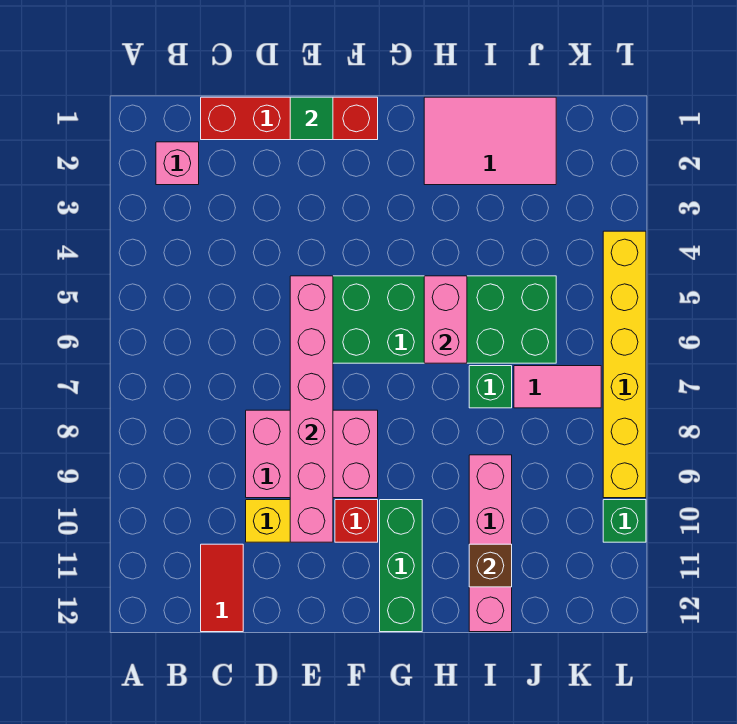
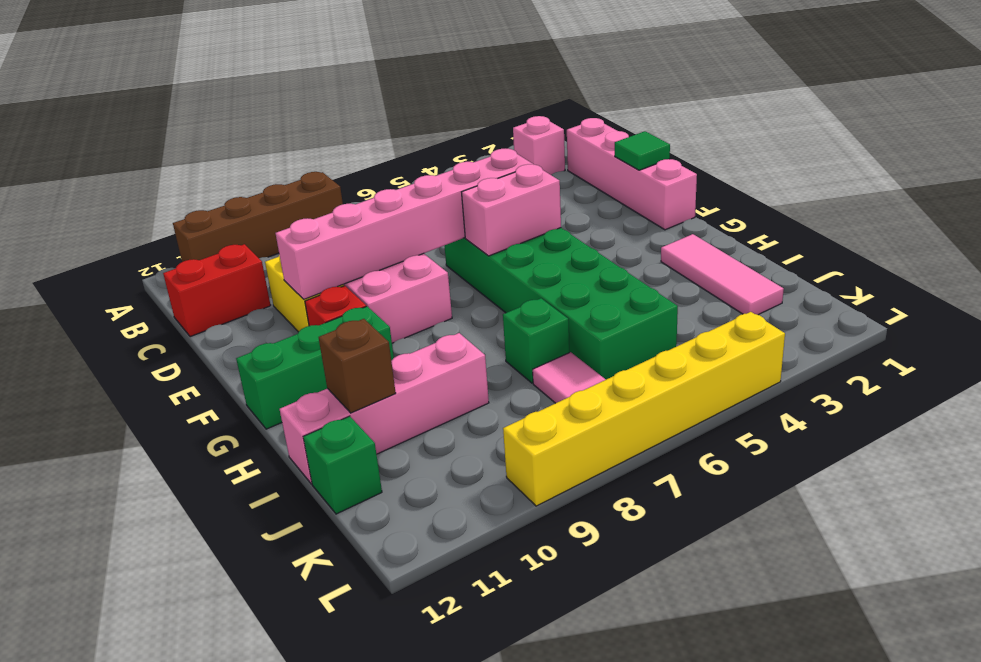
none -> brown 1x4 brick [173,172,343,262]
red 1x4 brick [201,97,378,140] -> pink 1x4 brick [567,118,697,230]
red 1x2 tile [201,544,243,632] -> red 1x2 brick [163,244,271,337]
pink 2x3 tile [424,97,556,185] -> pink 1x3 tile [661,234,784,315]
pink 1x2 brick [424,276,467,363] -> pink 1x2 brick moved to [462,164,561,256]
green 1x1 brick [603,500,646,542] -> green 1x1 brick moved to [303,416,382,514]

